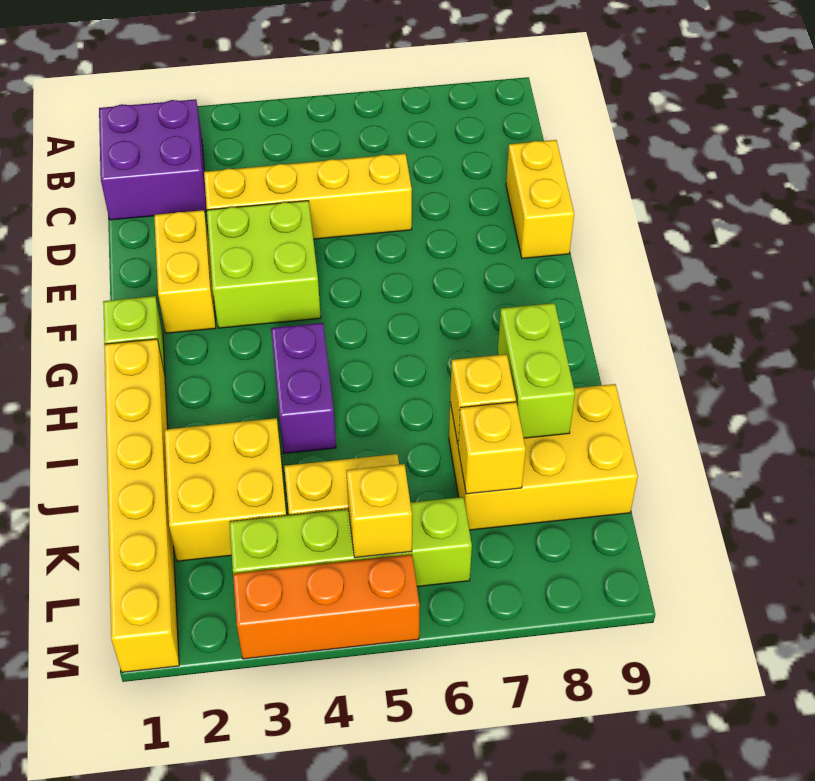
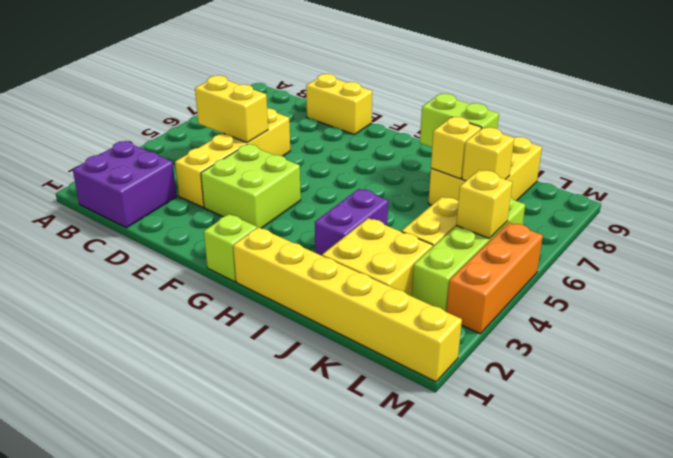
yellow 1x2 brick [154,210,216,333] -> yellow 1x2 brick moved to [195,75,268,143]
purple 1x2 brick [271,323,336,453] -> purple 1x2 brick turned to [315,189,388,256]

